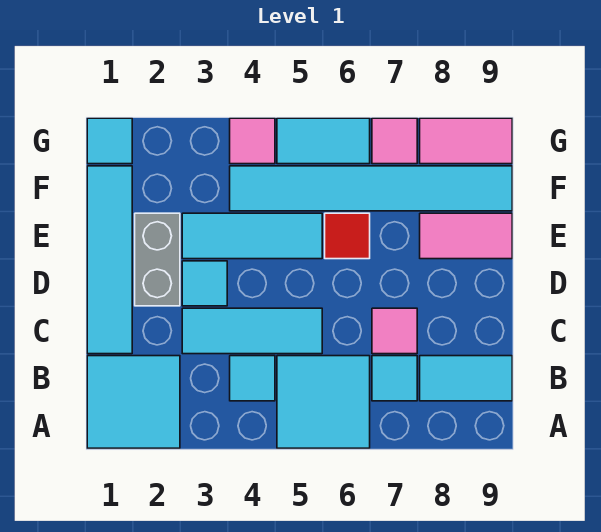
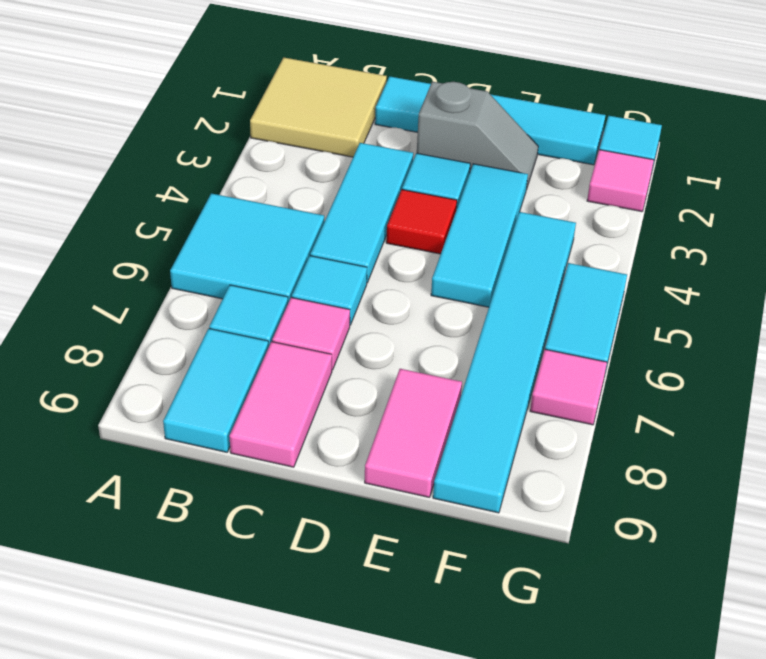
cyan 2x2 tile [87,356,180,448] -> tan 2x2 tile [250,57,387,157]
cyan 1x1 tile [230,356,275,401] -> cyan 1x1 tile moved to [292,256,367,325]
grey 1x2 brick [135,213,180,306] -> grey 1x2 slope [417,82,538,190]
red 1x1 tile [325,213,370,259] -> red 1x1 tile moved to [386,190,457,254]
pink 1x1 tile [230,118,275,164] -> pink 1x1 tile moved to [587,150,654,212]
pink 1x2 tile [420,118,512,164] -> pink 1x2 tile moved to [229,342,332,467]

